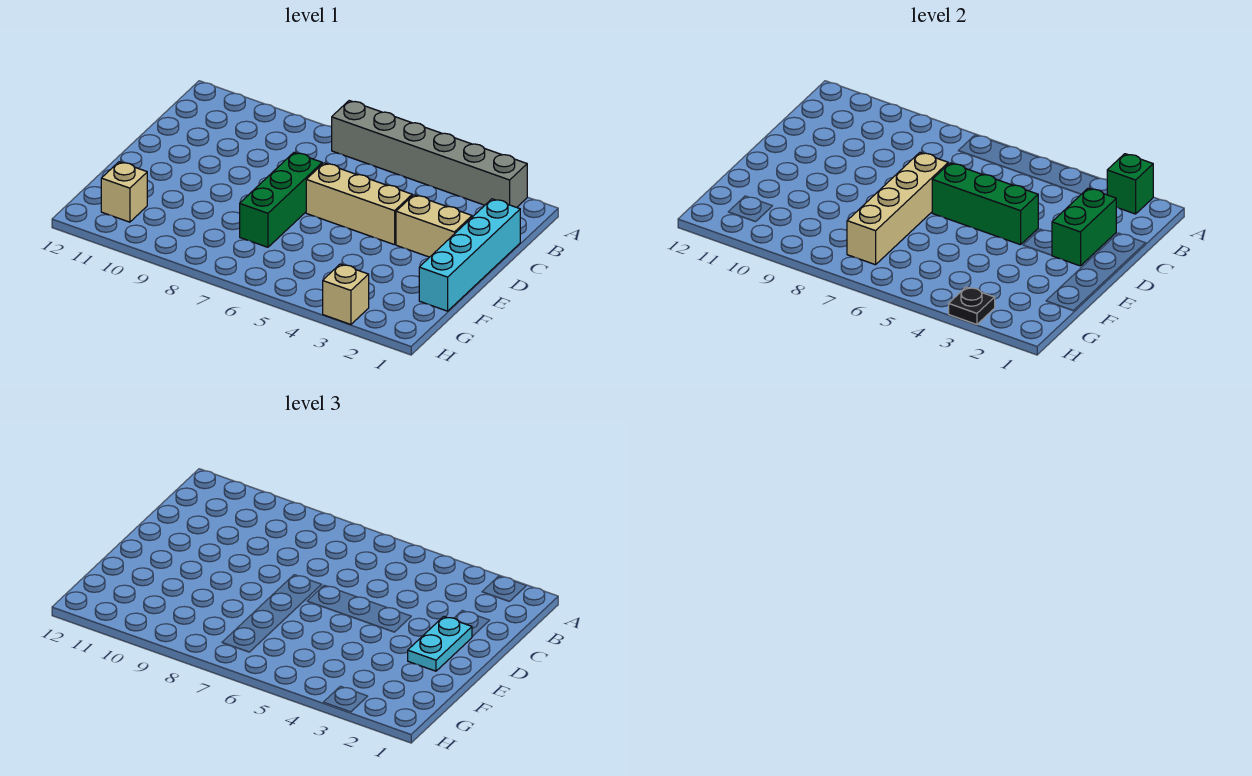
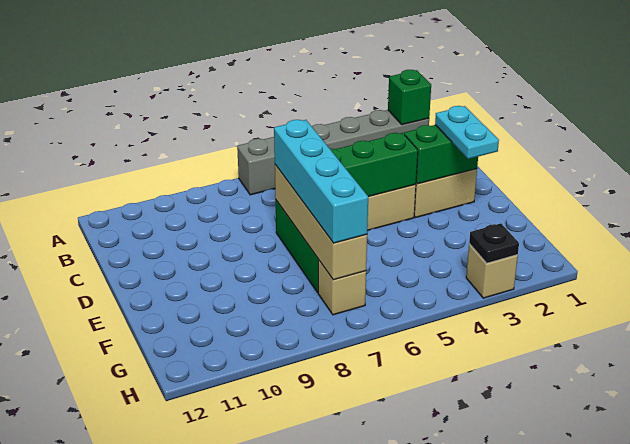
cyan 1x4 brick [419,199,520,311] -> cyan 1x4 brick moved to [274,120,368,243]
green 1x2 brick [1052,188,1116,266] -> green 1x2 brick turned to [404,125,478,184]
tan 1x1 brick [101,162,147,222] -> tan 1x1 brick moved to [318,260,366,315]

